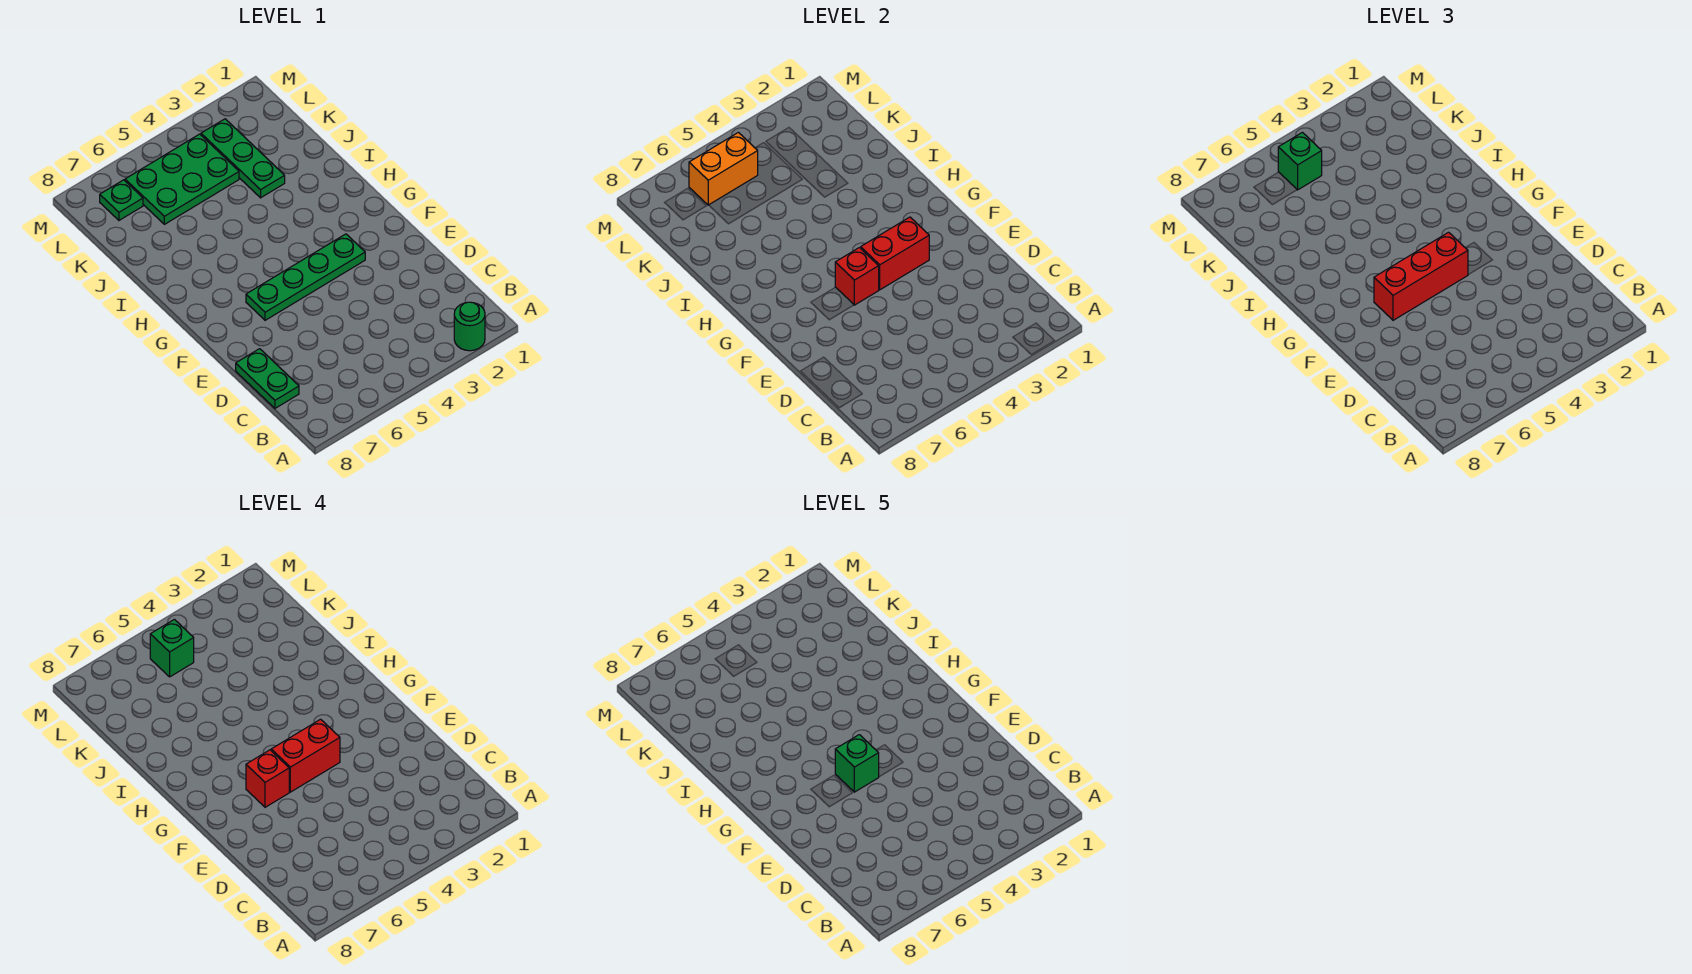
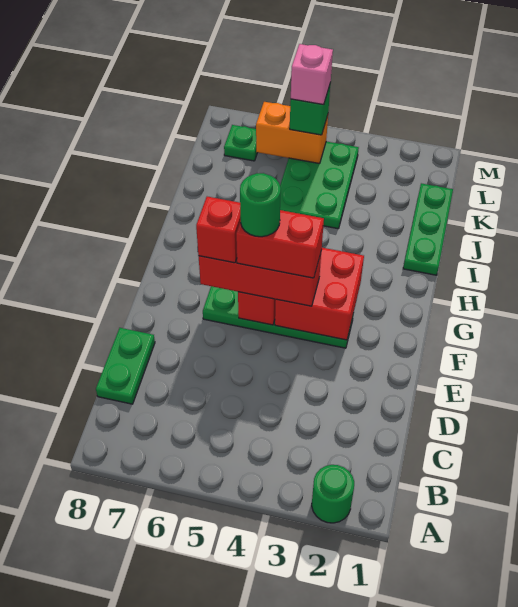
red 1x2 brick [861,217,929,290] -> red 2x2 brick [275,248,364,340]
green 1x1 brick [835,735,879,792] -> green 1x1 round brick [240,173,281,237]
green 1x3 plate [201,119,285,198] -> green 1x3 plate moved to [403,183,453,275]
green 2x3 plate [125,134,239,224] -> green 2x3 plate turned to [280,141,359,229]
green 1x1 brick [150,619,194,677] -> pink 1x1 brick [291,44,333,105]

